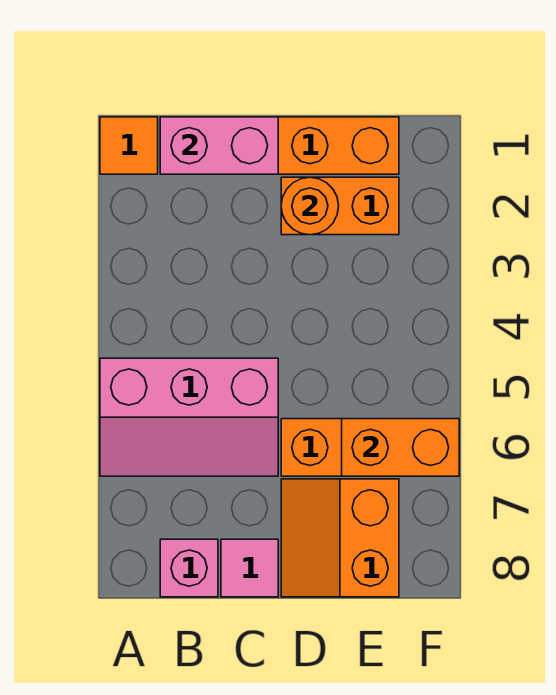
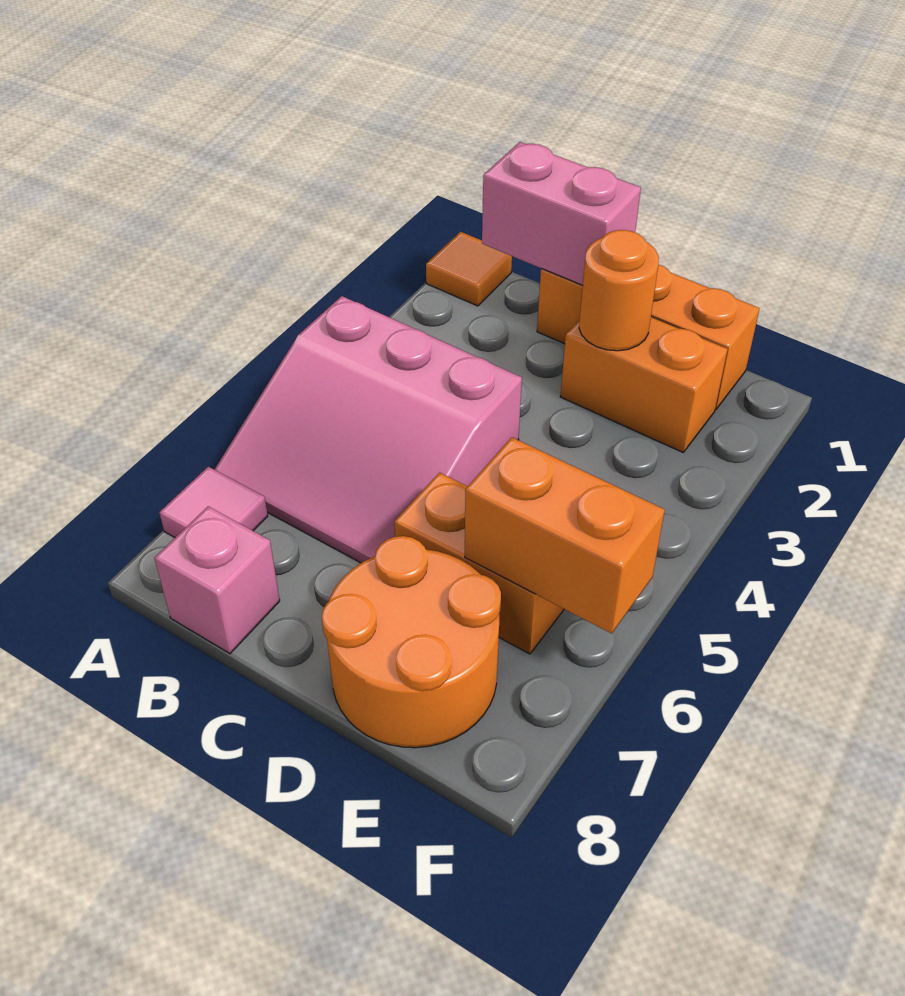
pink 2x3 slope [100,358,278,476] -> pink 3x3 slope [214,296,522,563]
pink 1x1 tile [221,539,278,597] -> pink 1x1 tile moved to [159,467,268,537]
orange 2x2 slope [281,479,399,597] -> orange 2x2 round brick [322,536,501,748]

